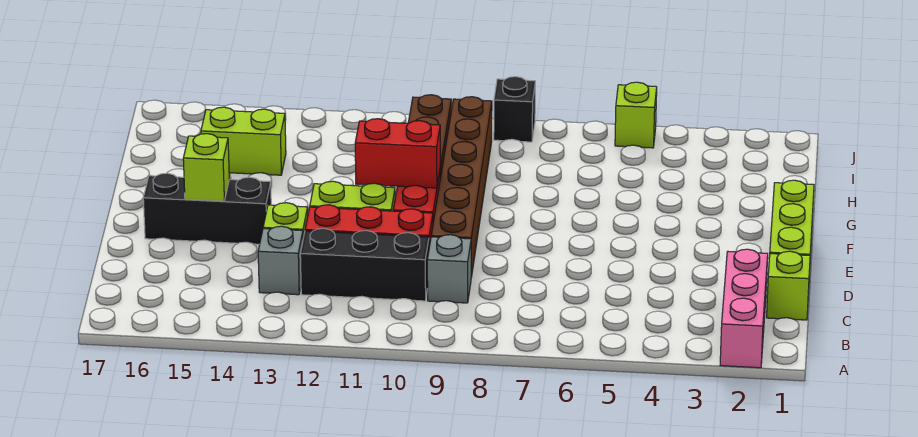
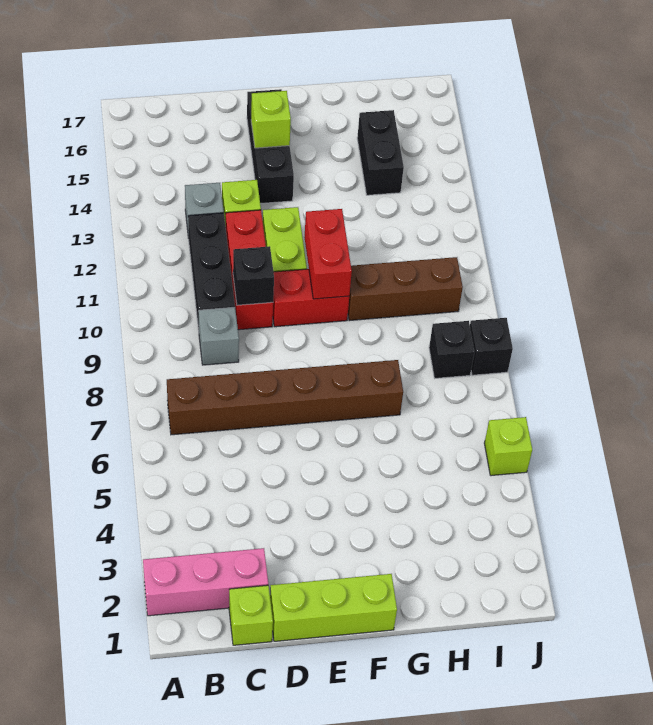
brown 1x6 brick [431,97,492,277] -> brown 1x6 brick moved to [167,360,403,435]
none -> black 1x1 brick [233,246,274,305]
lime 1x2 brick [201,107,286,175] -> black 1x2 brick [357,110,404,195]
none -> black 1x1 brick [429,321,475,378]

